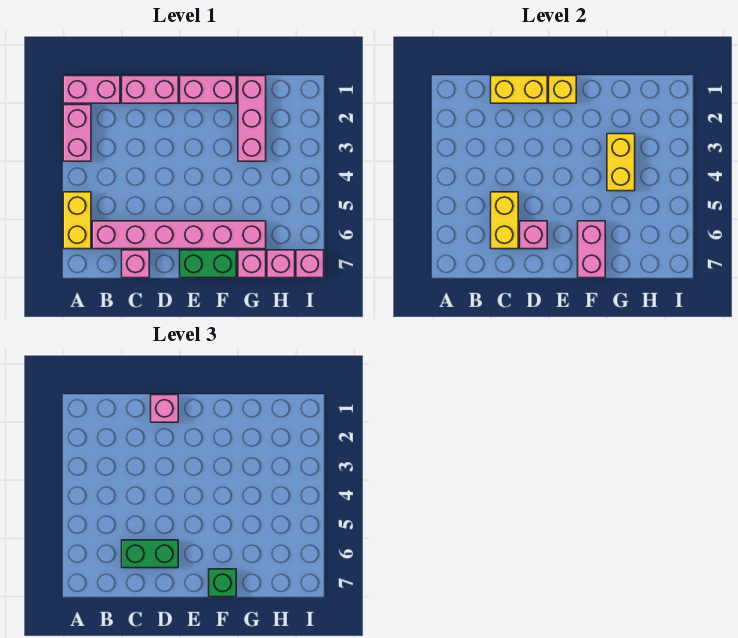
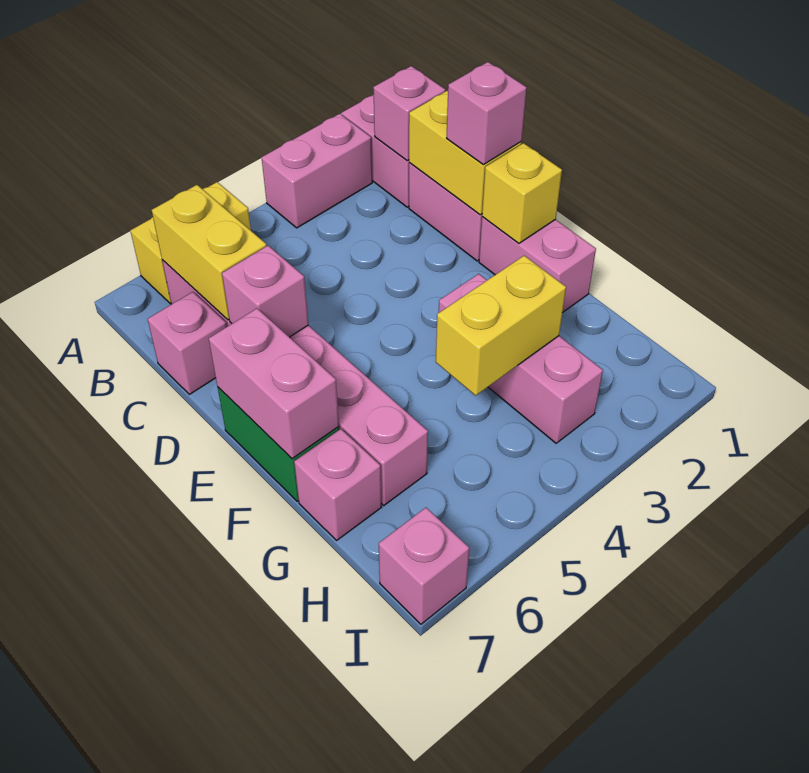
yellow 1x2 brick [491,192,518,249] -> yellow 1x2 brick turned to [152,185,267,320]
green 1x2 brick [122,540,178,568] -> none
pink 1x2 brick [578,221,605,278] -> pink 1x2 brick turned to [209,309,339,459]
green 1x1 brick [209,569,236,597] -> none
pink 1x3 brick [238,76,266,161] -> pink 1x3 brick turned to [439,274,603,443]
pink 1x1 brick [267,250,295,278] -> pink 1x1 brick moved to [373,66,445,161]

